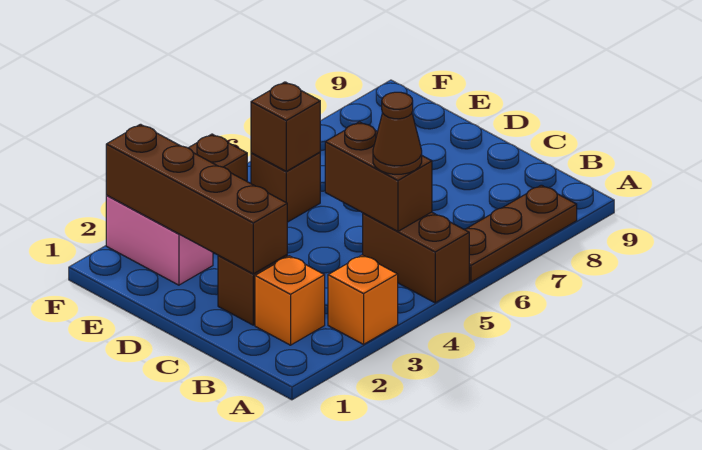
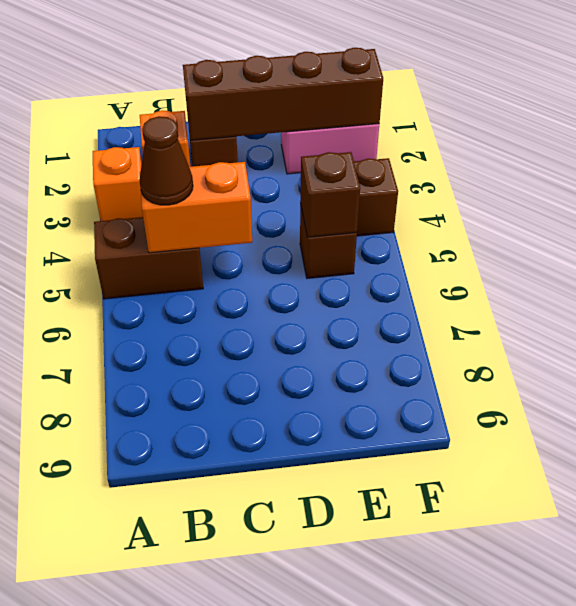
brown 1x3 plate [464,185,577,282] -> none
brown 1x2 brick [325,122,432,231] -> orange 1x2 brick [140,162,252,253]

